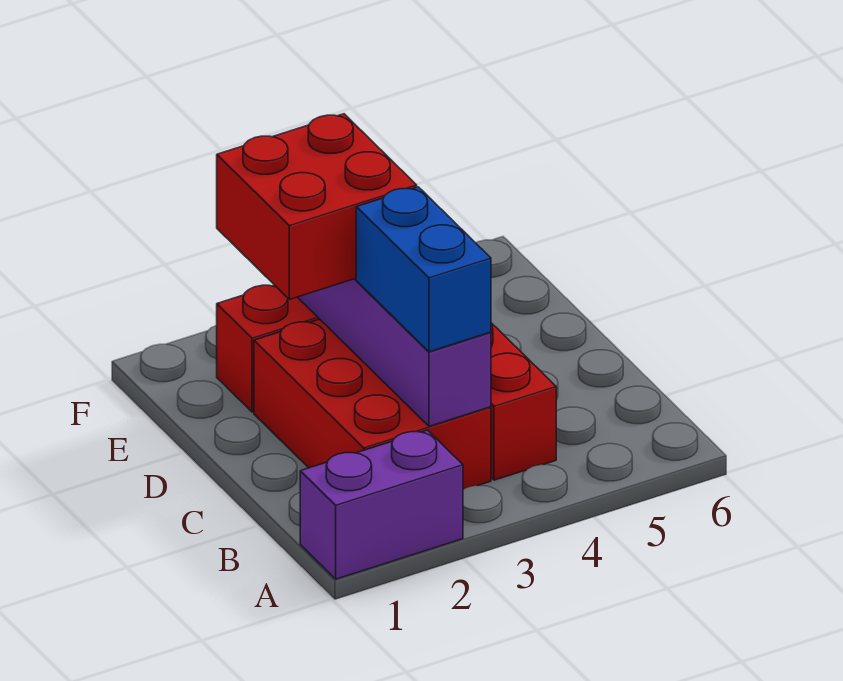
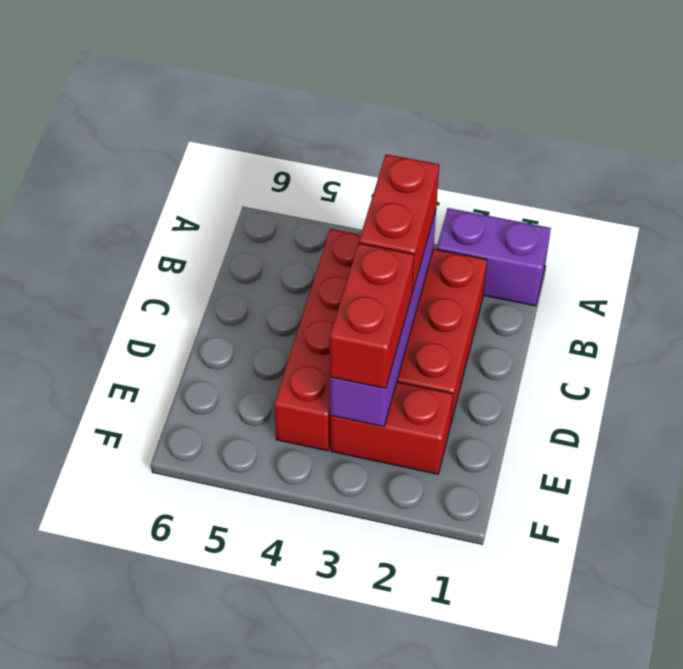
blue 1x2 brick [356,187,491,352] -> red 1x2 brick [359,154,439,293]
red 2x2 brick [217,114,417,299] -> red 1x2 brick [330,243,414,388]

